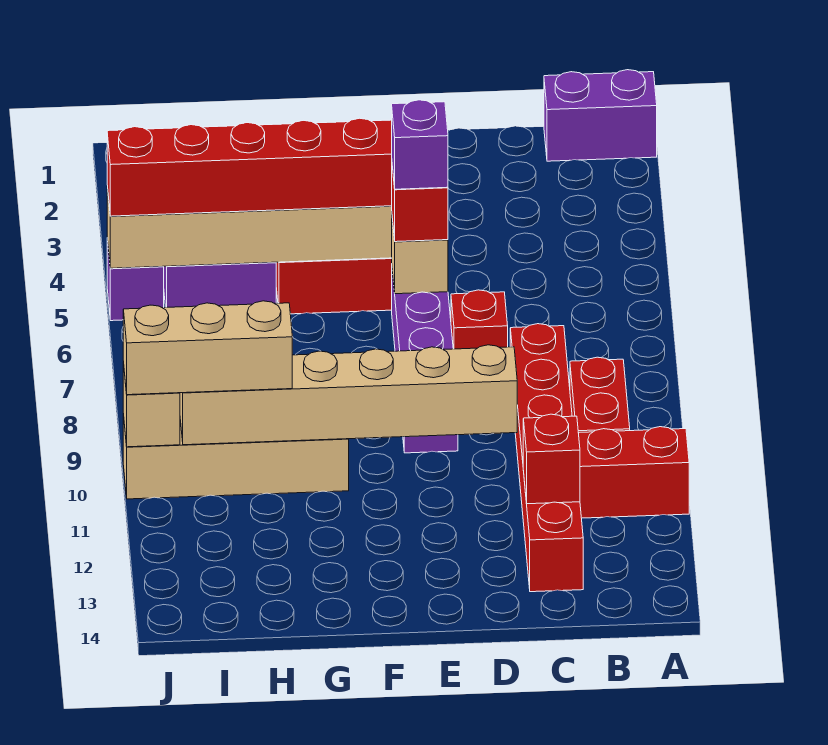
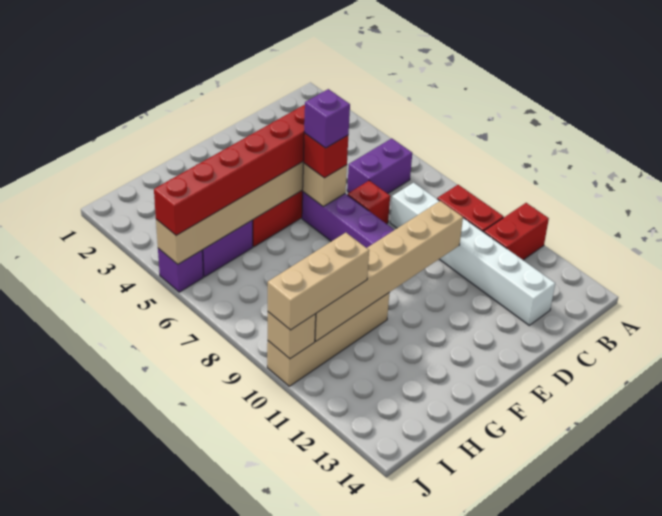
purple 1x2 brick [544,70,657,161] -> purple 1x2 brick moved to [347,138,412,194]
red 1x6 brick [510,324,583,592] -> white 1x6 brick [390,183,555,325]
red 1x1 brick [523,414,580,504] -> none

